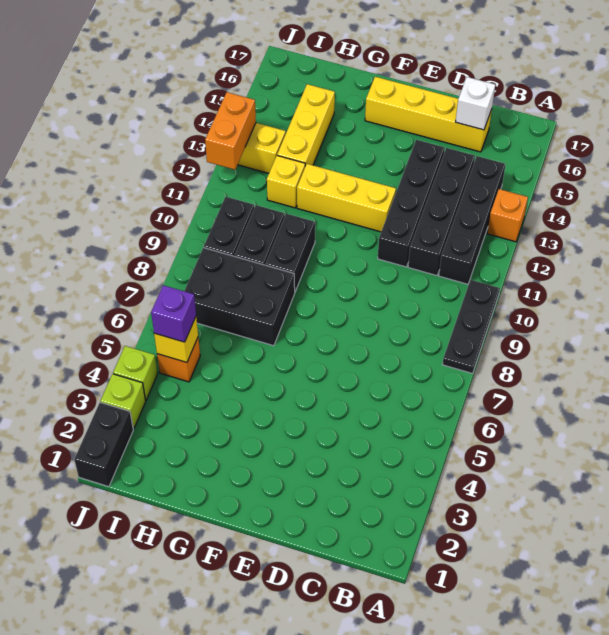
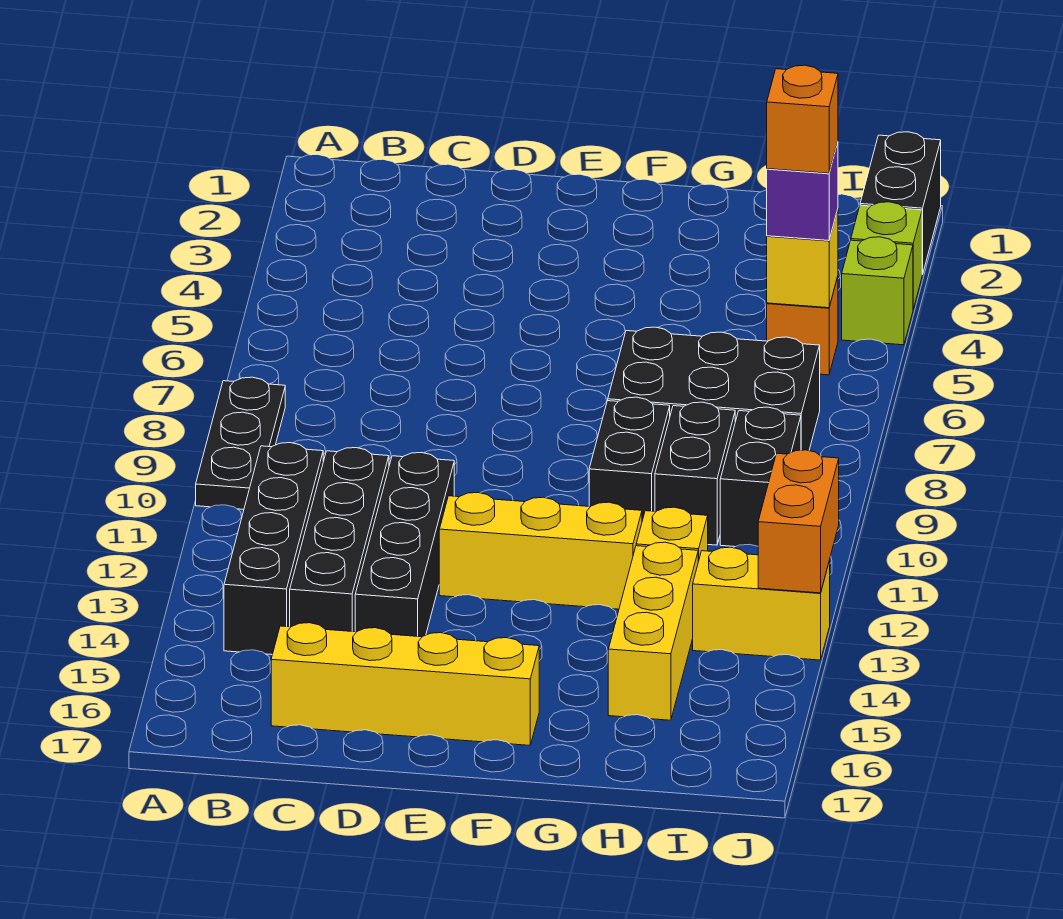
orange 1x1 brick [487,189,528,242] -> orange 1x1 brick moved to [767,65,838,173]
white 1x1 brick [456,77,495,130] -> none

